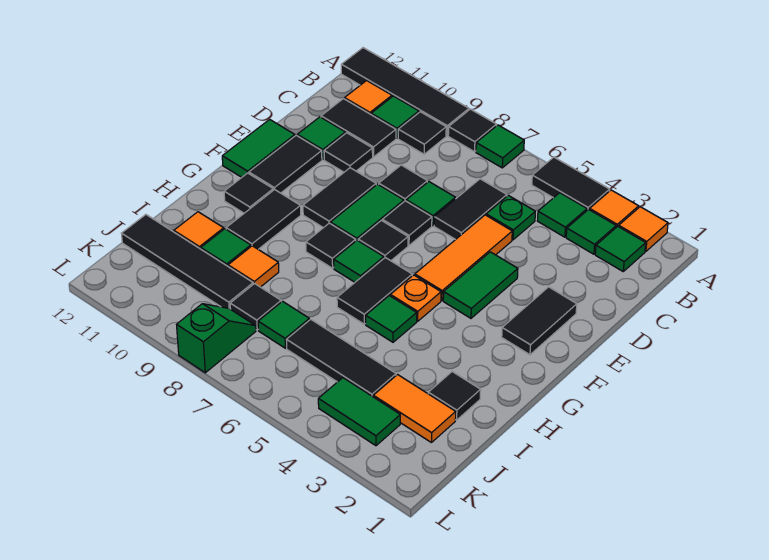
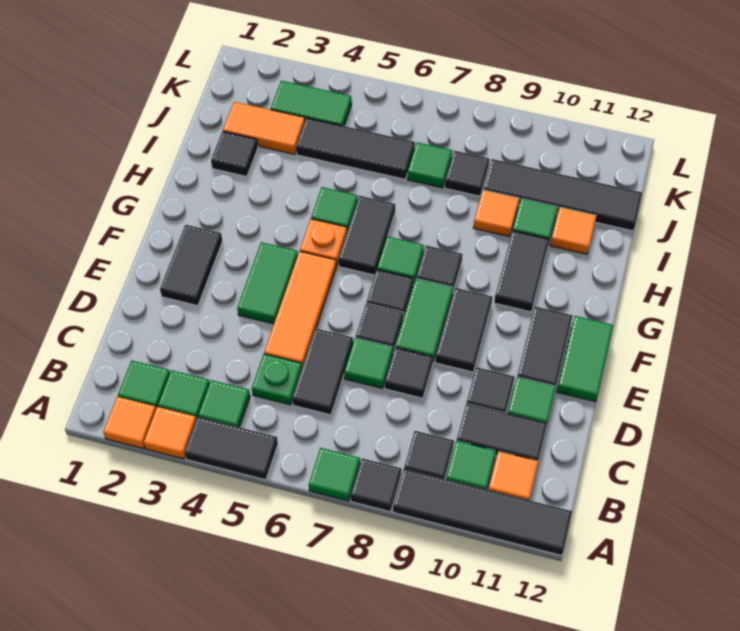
black 1x1 tile [224,173,273,213] -> none
green 1x2 slope [177,304,256,373] -> none

